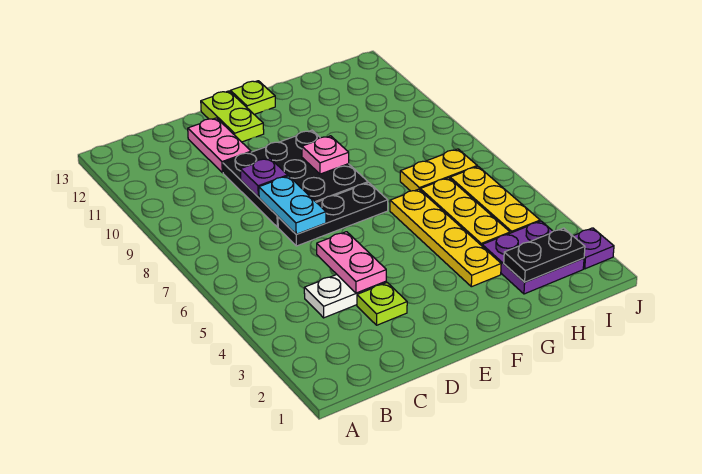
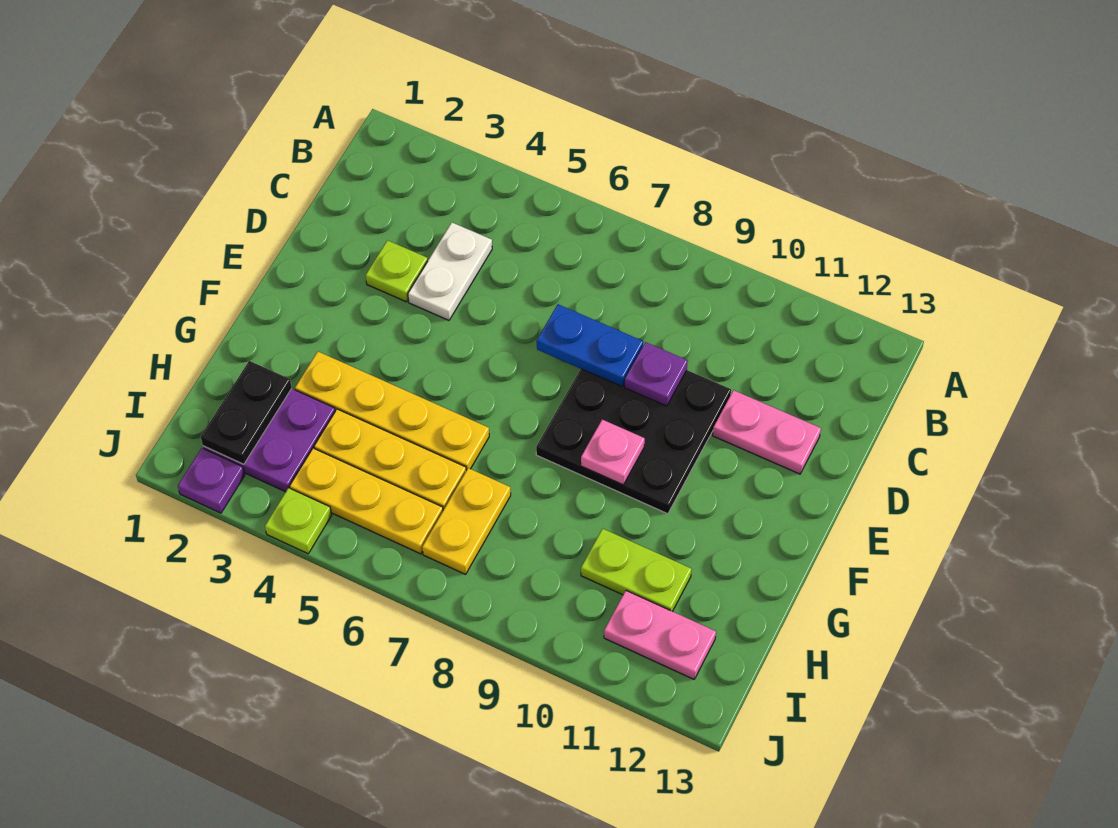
pink 1x2 plate [317,232,386,293] -> pink 1x2 plate moved to [604,591,716,679]
black 1x3 plate [278,183,388,246] -> none
cyan 1x2 plate [259,176,326,234] -> blue 1x2 plate [537,304,643,386]
lime 1x2 plate [201,91,264,142] -> lime 1x2 plate moved to [581,529,692,611]
lime 1x1 plate [231,81,275,115] -> lime 1x1 plate moved to [265,488,332,554]

